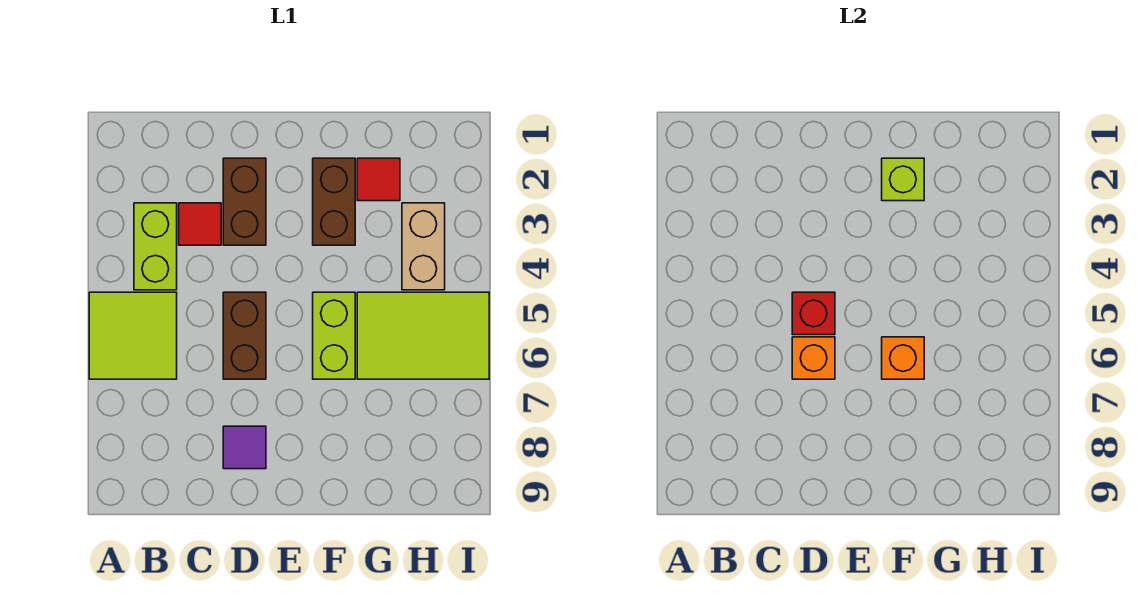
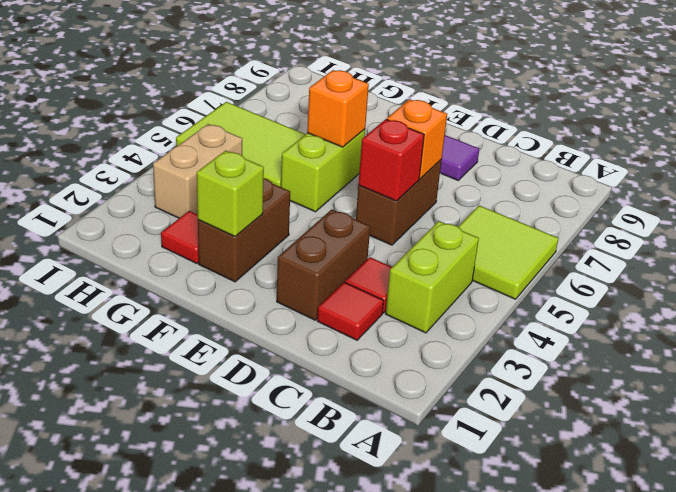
none -> red 1x1 tile [317,282,384,340]

